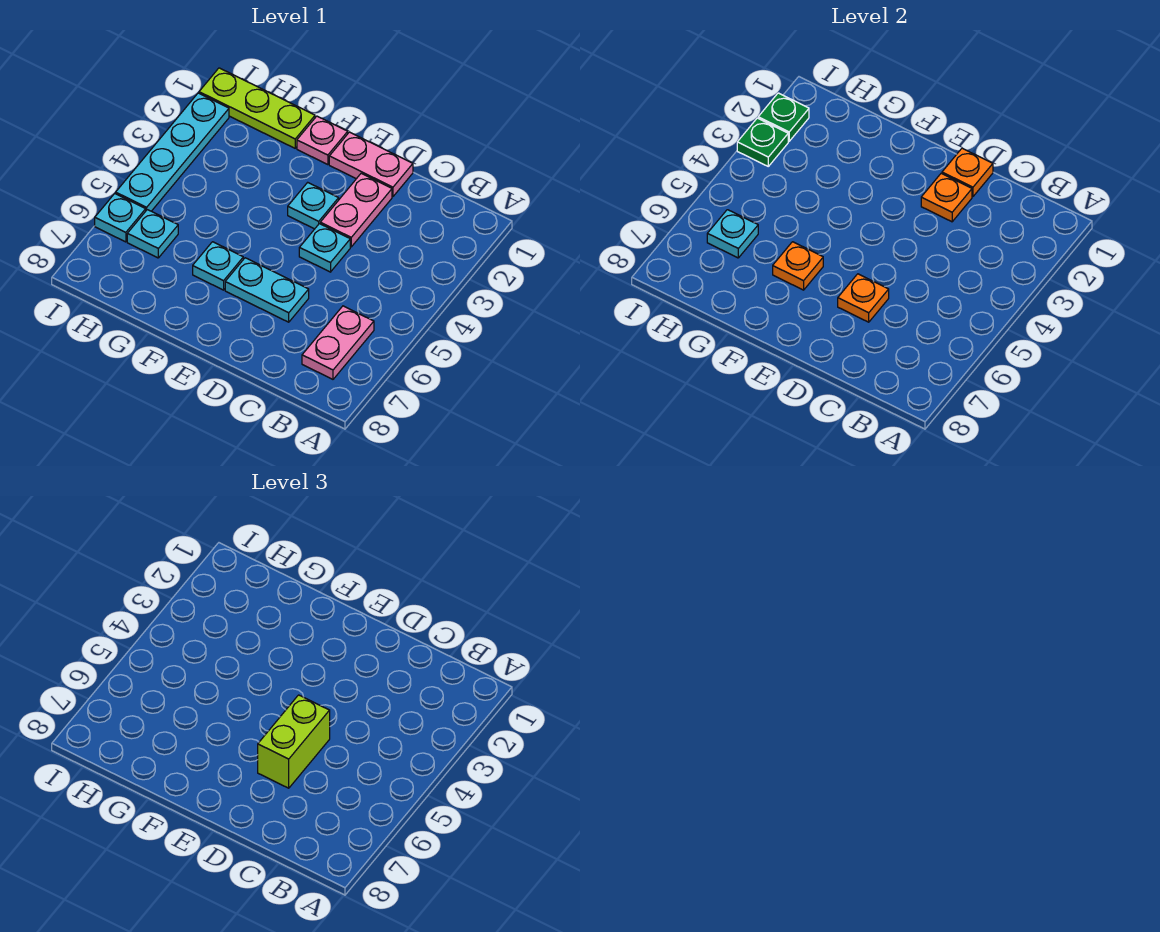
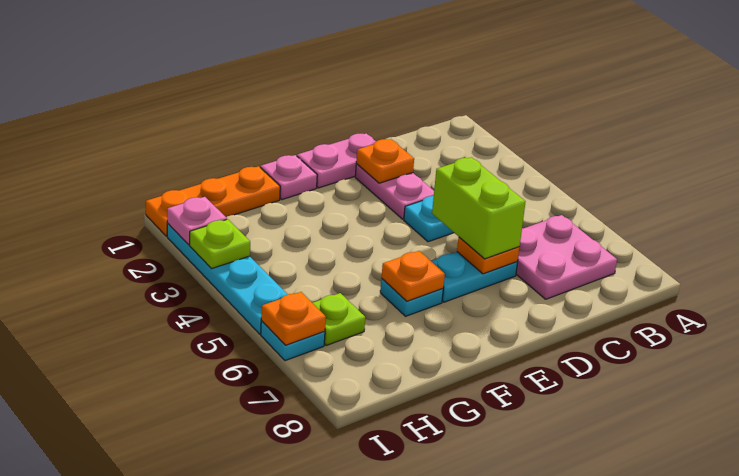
pink 1x2 plate [302,306,374,379] -> pink 2x2 plate [516,215,617,299]
orange 1x1 plate [942,148,993,197] -> orange 1x1 plate moved to [261,292,326,345]
cyan 1x1 plate [288,182,339,229] -> none
lime 1x3 plate [199,68,315,148] -> orange 1x3 plate [146,166,280,236]
cyan 1x1 plate [127,210,178,258] -> lime 1x1 plate [313,293,365,346]
cyan 1x1 plate [707,210,758,258] -> none
green 1x1 plate [758,93,809,141] -> pink 1x1 plate [167,197,227,245]
green 1x1 plate [737,118,788,166] -> lime 1x1 plate [190,219,250,269]

